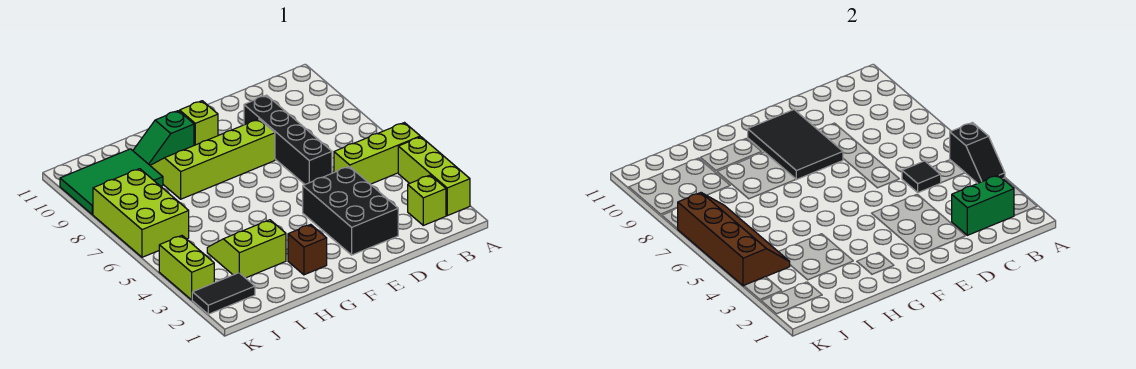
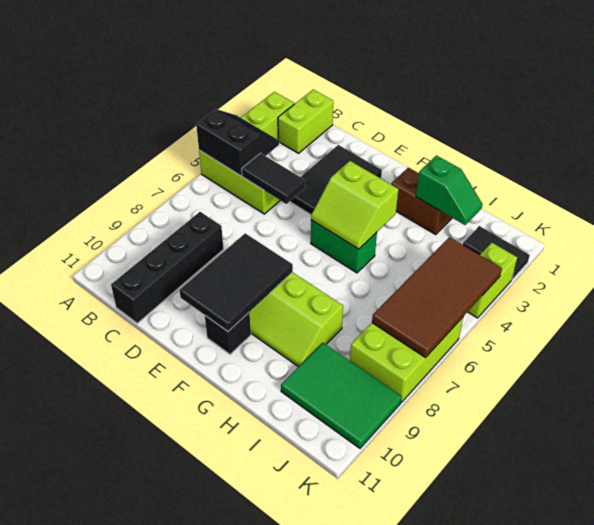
black 1x2 slope [950,123,1005,183] -> black 2x2 slope [196,109,279,176]
lime 1x1 brick [408,175,446,225] -> lime 1x2 brick [278,90,333,153]
green 1x2 brick [952,175,1014,235] -> green 1x2 brick moved to [311,220,377,273]
black 1x1 tile [902,161,941,193] -> black 1x2 tile [242,153,305,204]
black 2x3 brick [303,166,398,255] -> black 2x3 tile [290,145,382,215]
black 1x4 brick [244,95,332,184] -> black 1x4 brick moved to [111,212,223,323]
lime 1x1 brick [180,101,218,145] -> black 1x1 brick [205,312,251,354]
brown 1x1 brick [288,224,327,275] -> brown 1x2 brick [391,168,452,234]
green 1x2 slope [133,111,194,165] -> green 1x2 slope moved to [416,156,482,225]
lime 2x2 slope [207,220,286,278] -> lime 2x2 slope moved to [311,161,398,249]
brown 2x4 slope [678,193,790,286] -> brown 2x4 tile [372,237,502,357]

